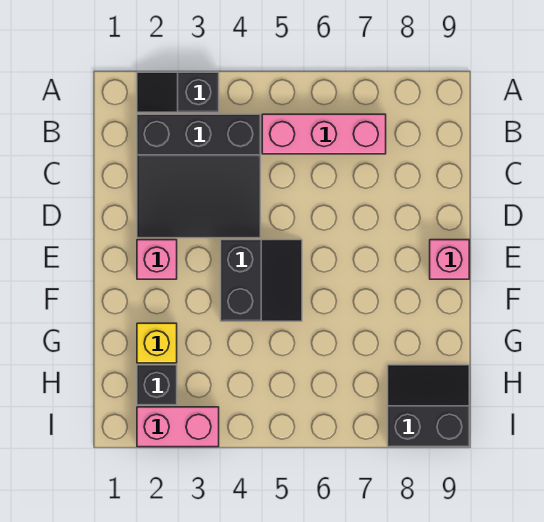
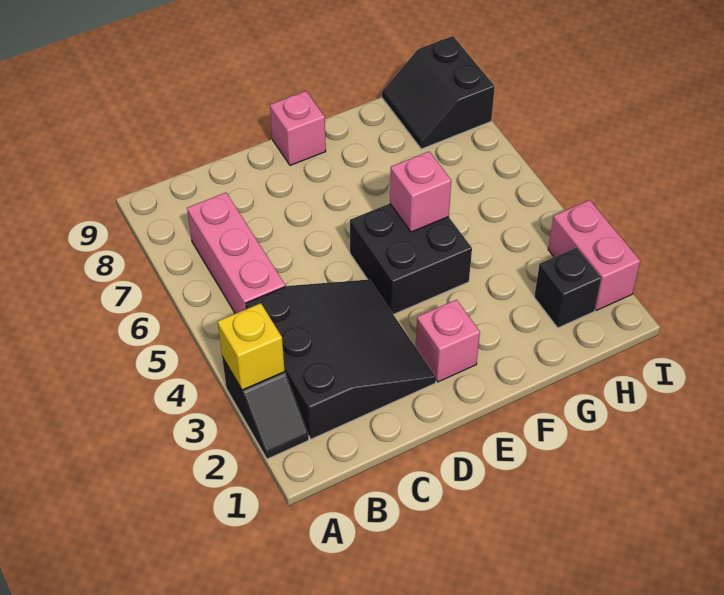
black 2x2 slope [221,240,302,321] -> black 2x2 brick [350,204,472,314]
none -> pink 1x1 brick [390,152,451,232]
yellow 1x1 brick [137,323,177,363] -> yellow 1x1 brick moved to [218,303,285,390]

